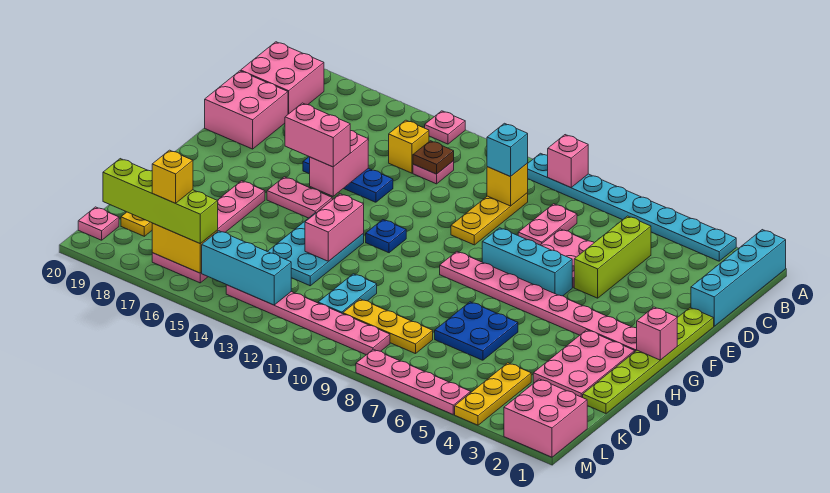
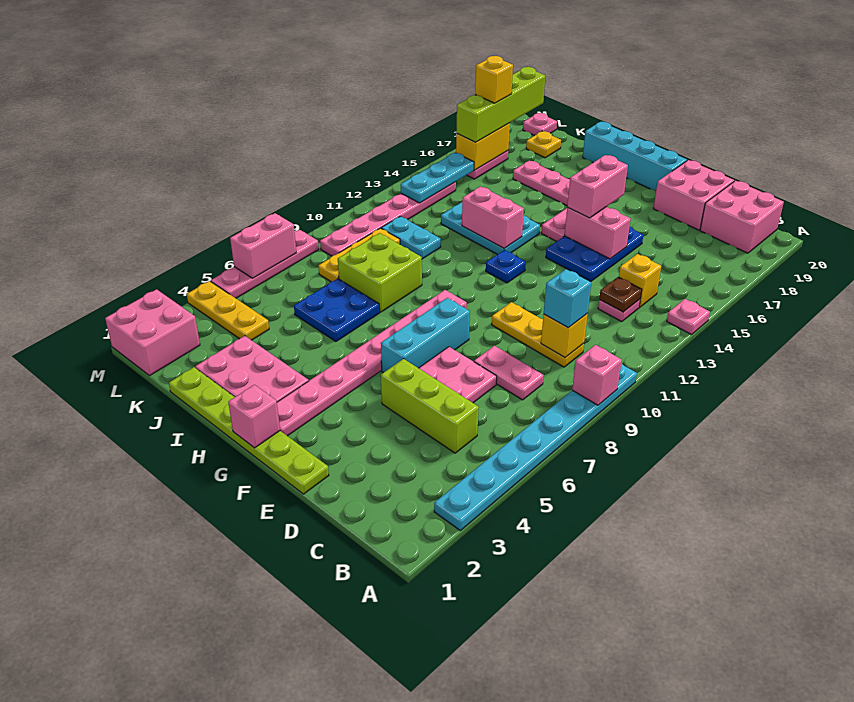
cyan 1x4 brick [691,230,786,326] -> cyan 1x4 brick moved to [583,122,687,191]
blue 1x3 plate [303,157,393,202] -> blue 2x3 plate [546,226,643,282]
none -> lime 2x2 brick [338,233,422,312]
cyan 1x3 brick [201,231,291,305] -> cyan 1x3 plate [401,153,474,203]
none -> pink 1x2 brick [230,213,296,278]

